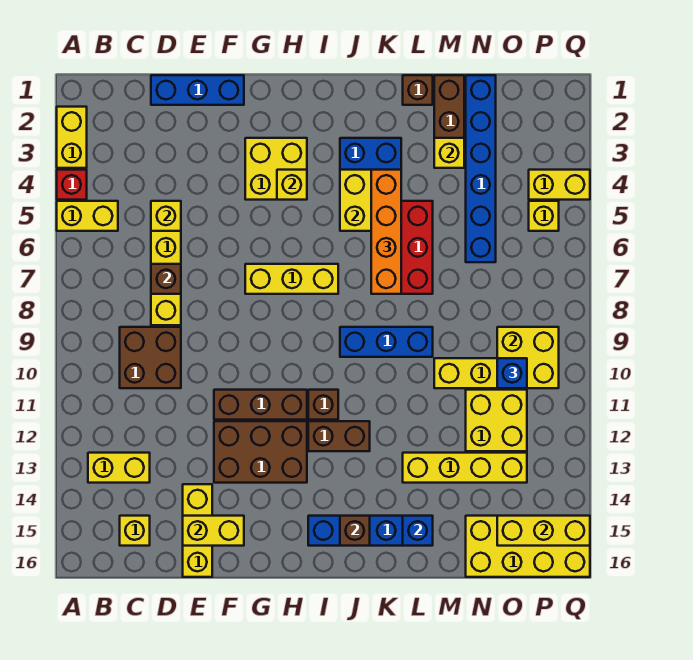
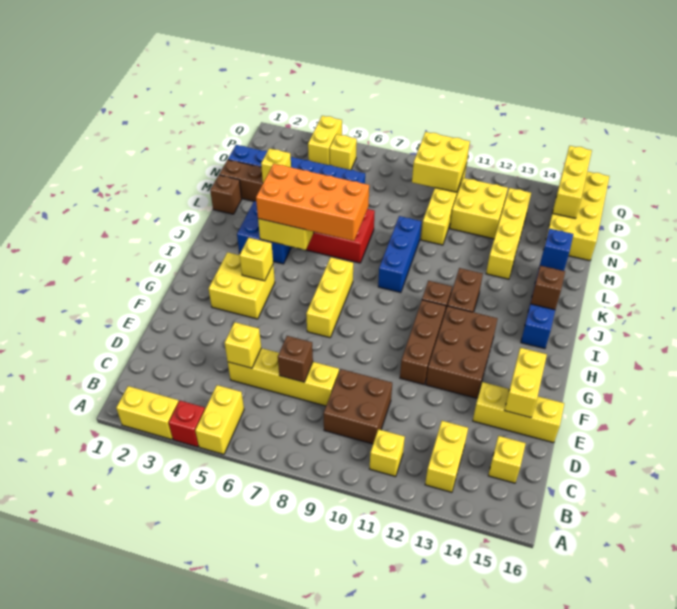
none -> yellow 1x1 brick [370,429,405,477]
blue 1x3 brick [151,75,244,105] -> none
orange 1x4 brick [371,170,401,294] -> orange 2x4 brick [256,164,369,241]
blue 1x1 brick [497,358,527,388] -> none

